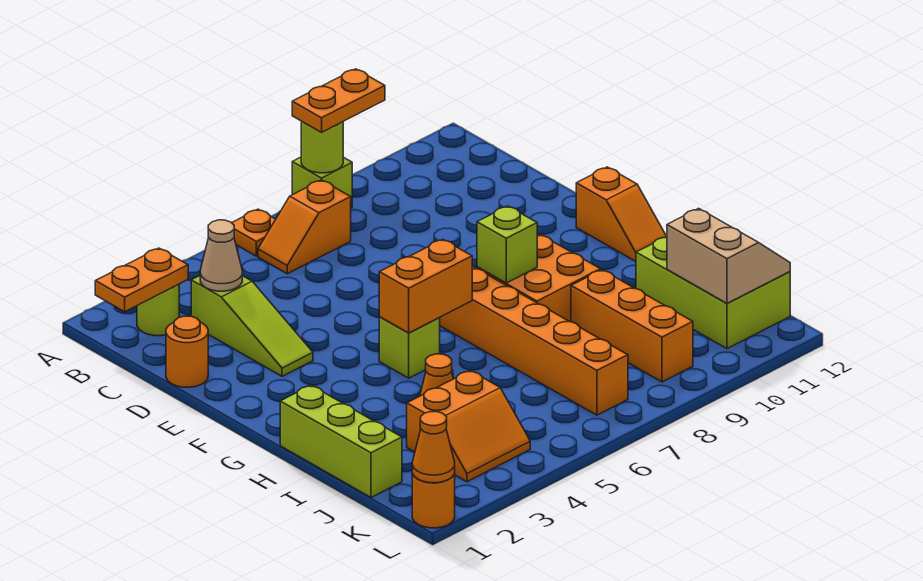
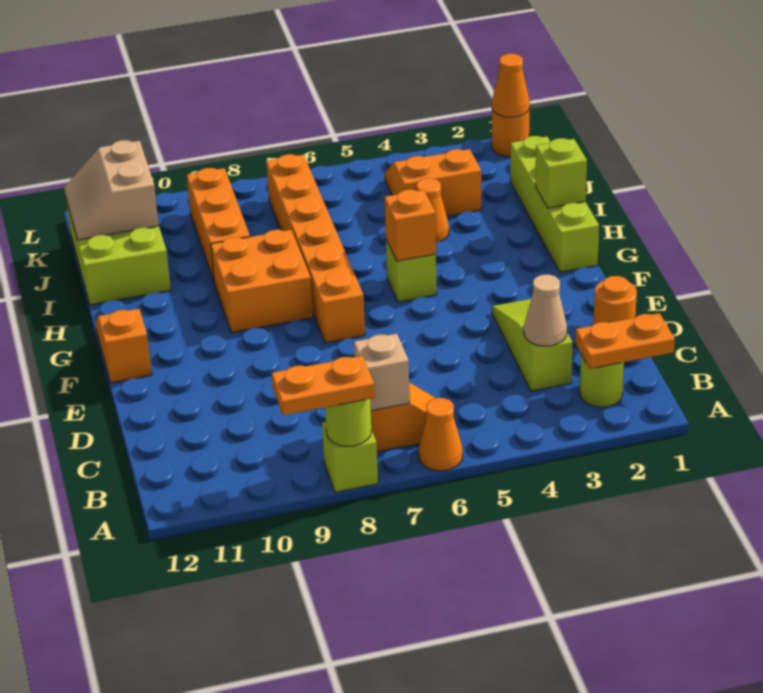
orange 1x1 plate [232,209,276,256] -> orange 1x1 cone [419,398,463,471]
none -> tan 1x1 brick [354,334,410,411]
orange 1x2 brick [379,239,472,333] -> orange 1x1 brick [385,190,436,261]
lime 1x1 brick [477,206,537,283] -> lime 1x1 brick moved to [535,138,587,208]
lime 1x3 brick [280,385,402,497] -> lime 1x4 brick [510,136,599,272]

